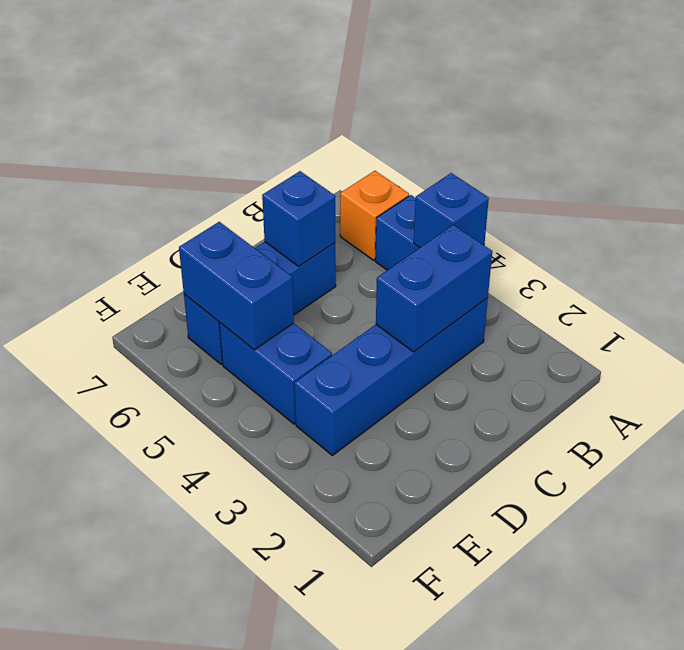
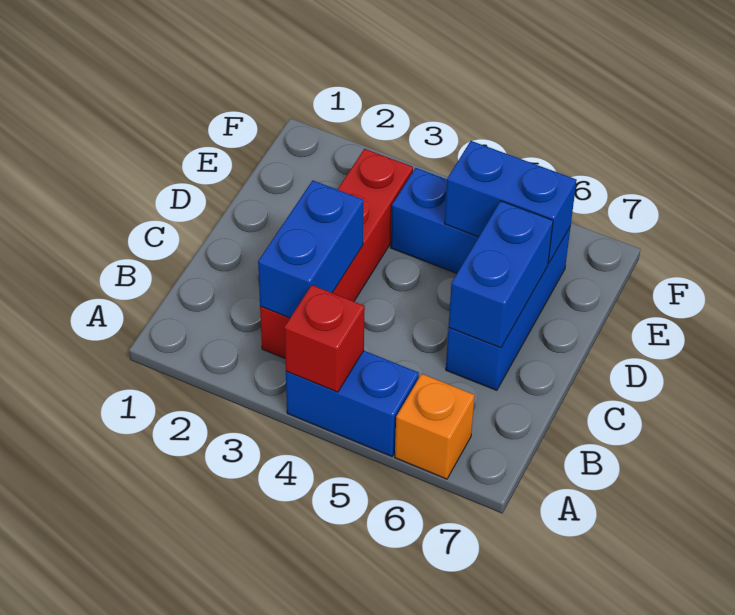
blue 1x1 brick [414,173,489,248] -> red 1x1 brick [284,285,365,392]
blue 1x4 brick [294,298,488,455] -> red 1x4 brick [260,149,413,358]
blue 1x1 brick [262,171,335,266] -> blue 1x2 brick [449,201,553,348]

